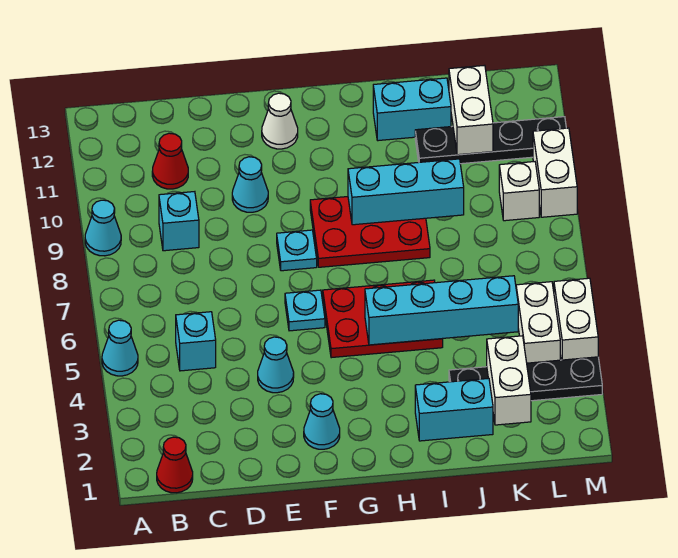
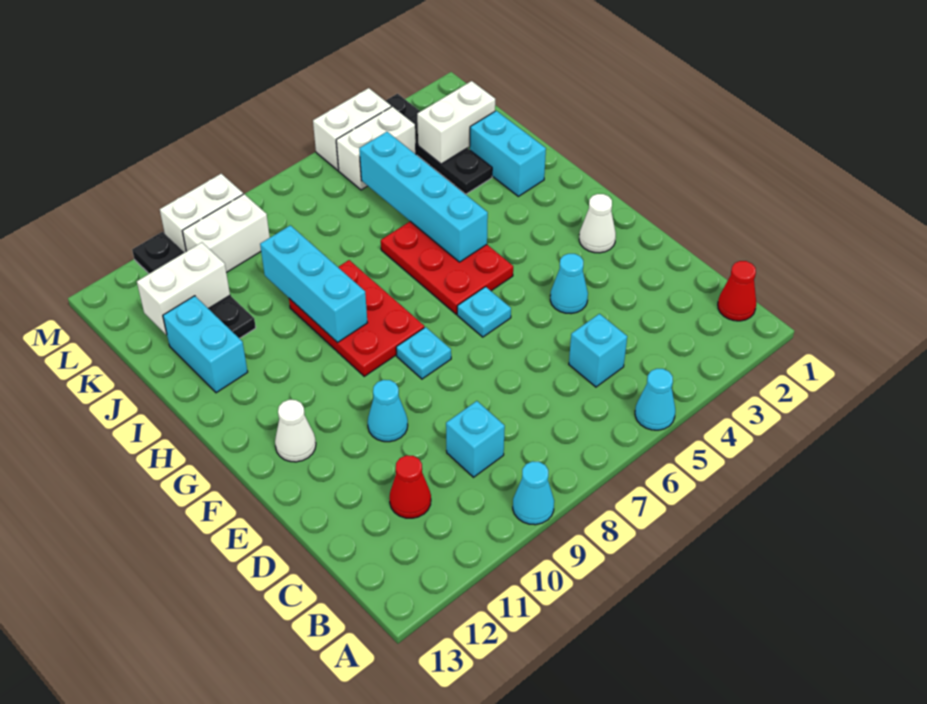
cyan 1x1 cone [304,394,340,449] -> white 1x1 cone [579,194,616,253]
white 1x1 brick [499,162,539,221] -> white 1x2 brick [182,194,270,273]

